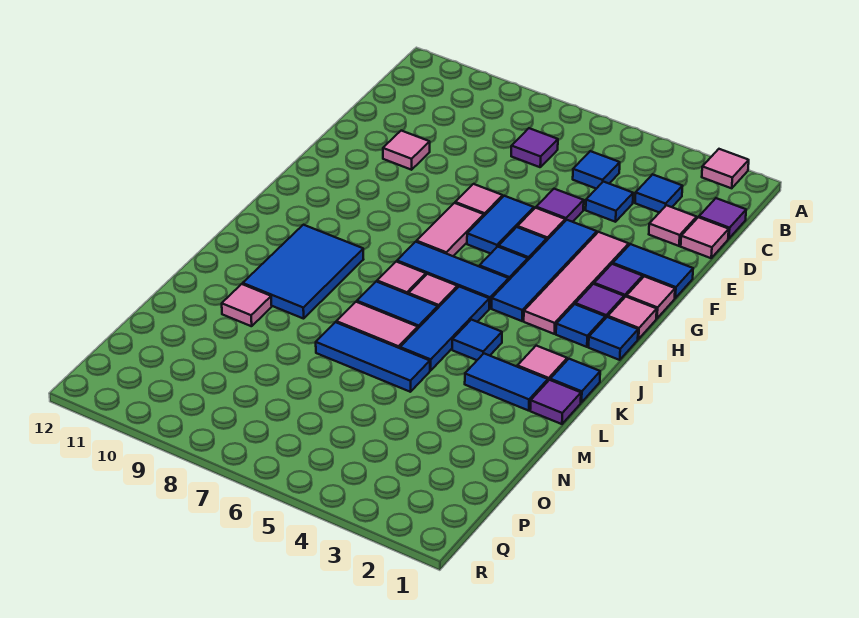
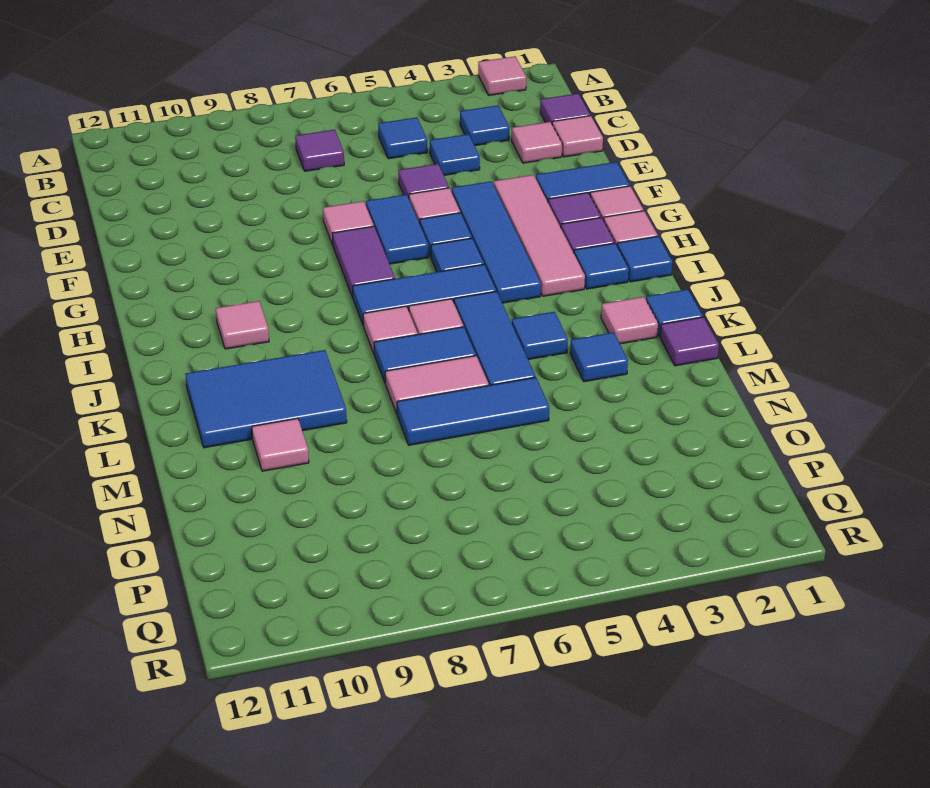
pink 1x1 tile [383,131,430,170] -> pink 1x1 tile moved to [216,301,269,349]
pink 1x2 tile [417,203,484,256] -> purple 1x2 tile [332,226,395,298]
blue 2x3 tile [243,225,363,319] -> blue 2x3 tile turned to [185,350,347,448]
blue 1x2 tile [465,354,548,411] -> blue 1x1 tile [570,332,628,382]

